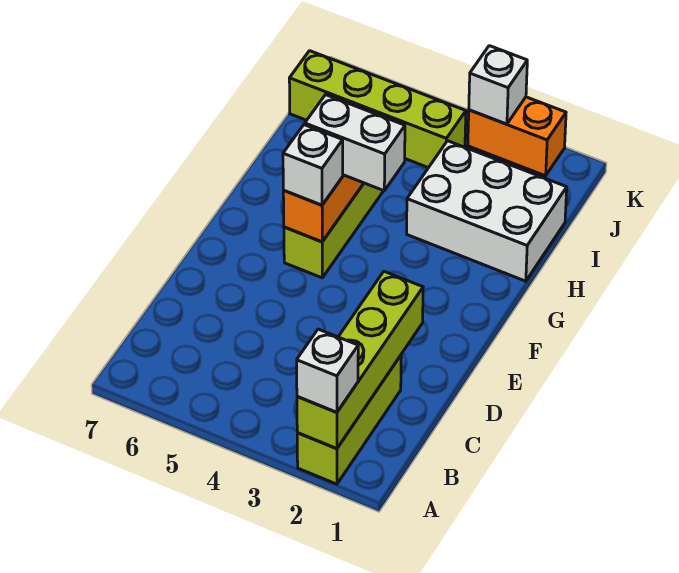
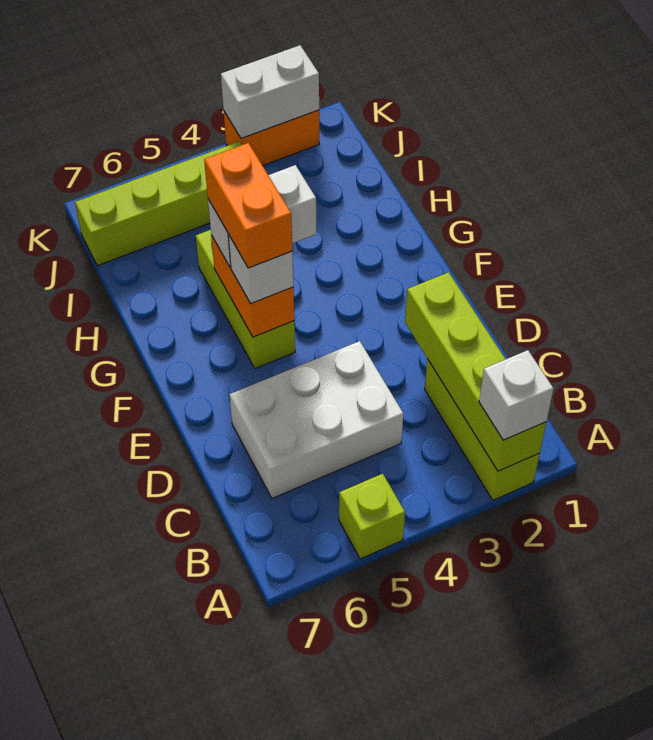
none -> lime 1x1 brick [339,474,405,559]
none -> orange 1x2 brick [204,143,292,268]
white 2x3 brick [407,141,567,281] -> white 2x3 brick moved to [229,341,403,498]
white 1x1 brick [469,46,527,124] -> white 1x2 brick [221,45,319,138]

